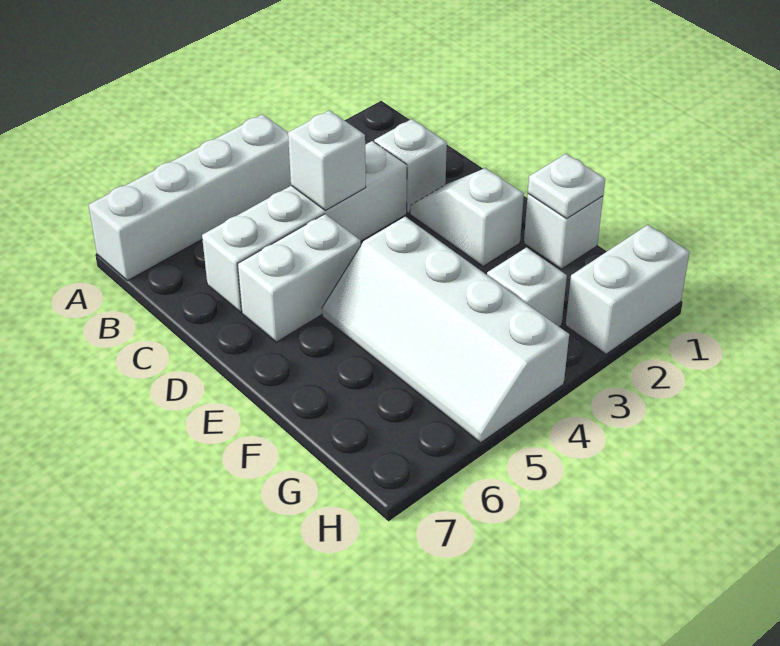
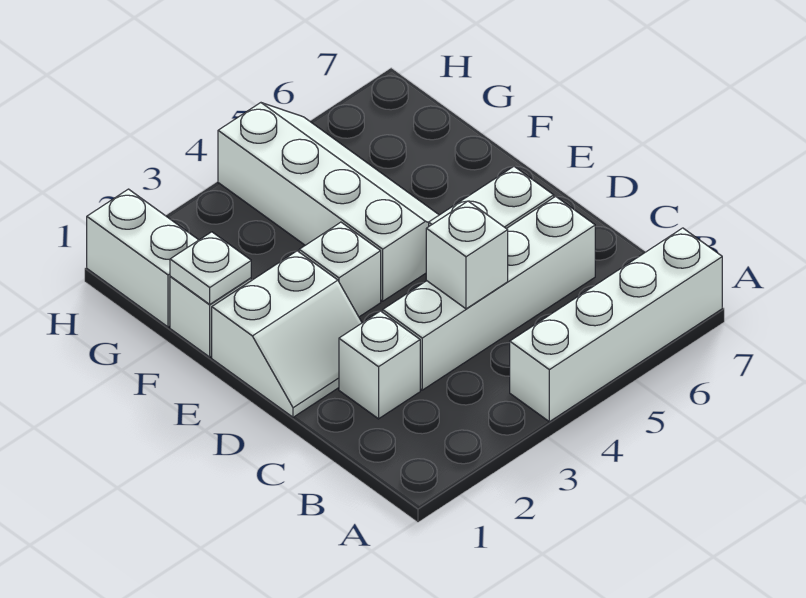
white 1x2 slope [410,168,524,266] -> white 2x2 slope [212,251,362,417]
white 1x1 brick [487,248,567,327] -> white 1x1 brick moved to [299,222,381,317]
white 1x2 brick [566,225,690,354] -> white 1x2 brick turned to [87,189,198,327]

